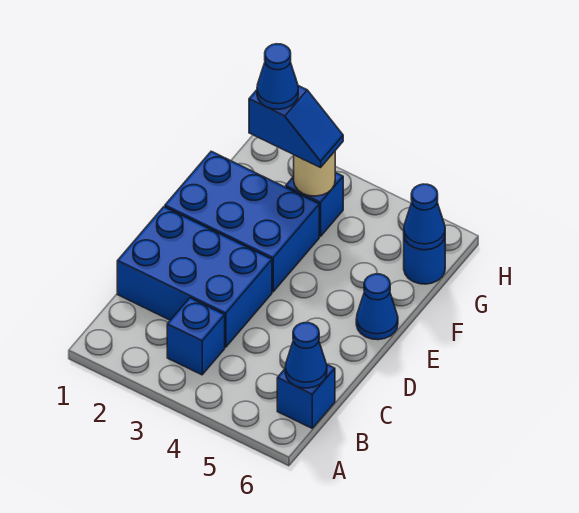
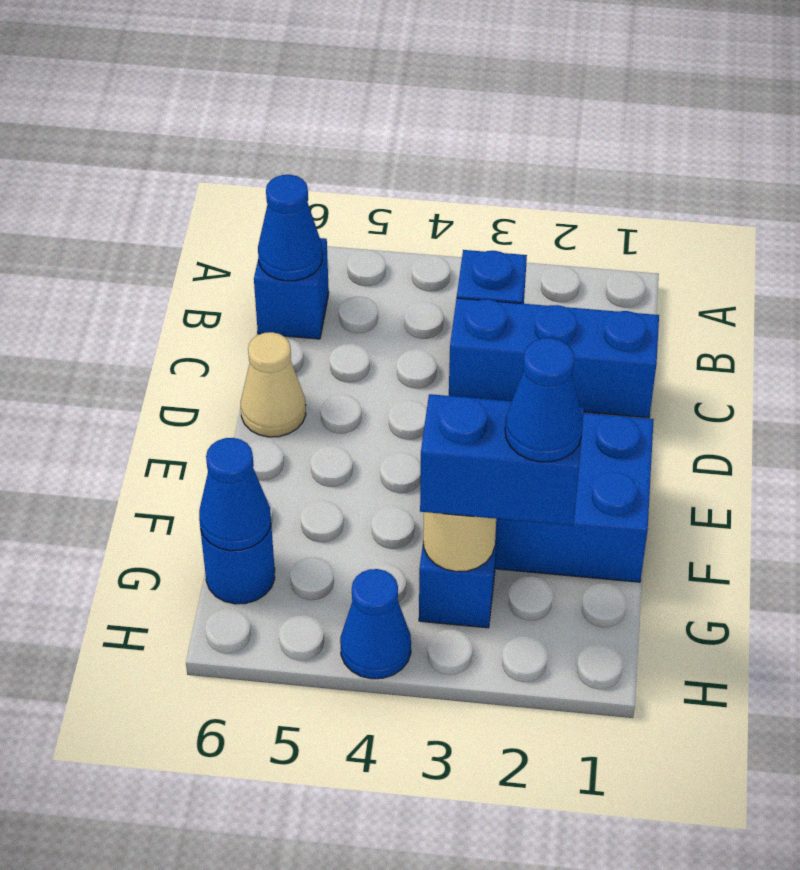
blue 2x3 brick [117,207,272,347] -> blue 1x3 brick [449,298,659,418]
none -> tan 1x1 cone [241,332,306,437]
blue 1x1 cone [356,274,398,340] -> blue 1x1 cone moved to [340,569,411,679]
blue 1x2 slope [249,86,343,168] -> blue 1x2 brick [420,394,584,526]

